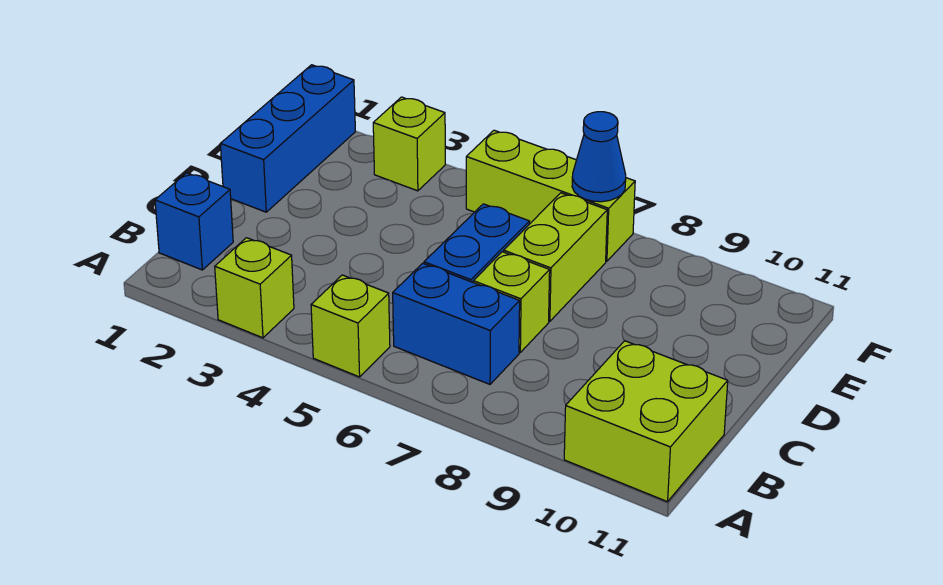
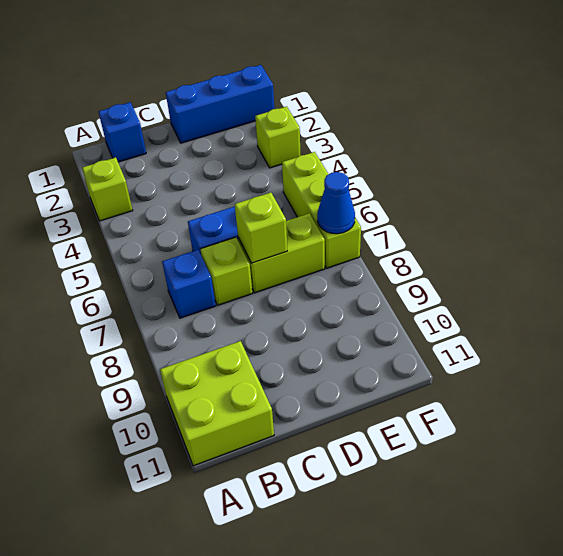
lime 1x1 brick [311,275,390,377] -> lime 1x1 brick moved to [235,193,287,263]
blue 1x2 brick [393,263,520,384] -> blue 1x1 brick [162,250,215,318]

